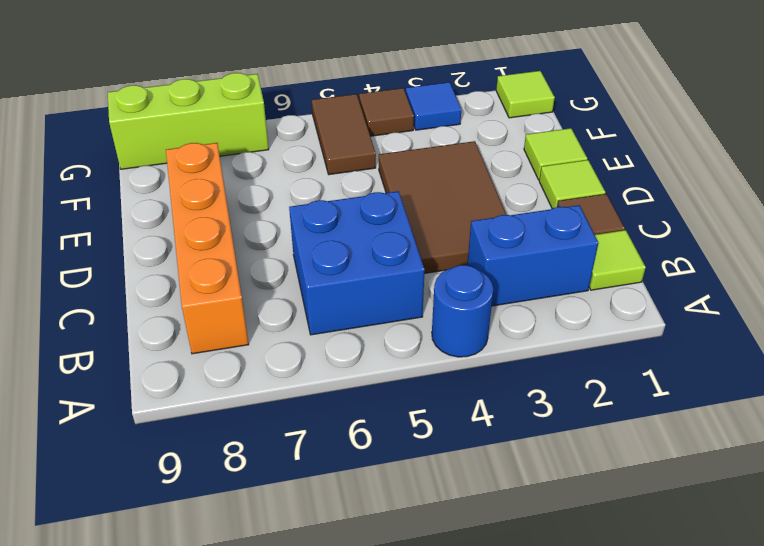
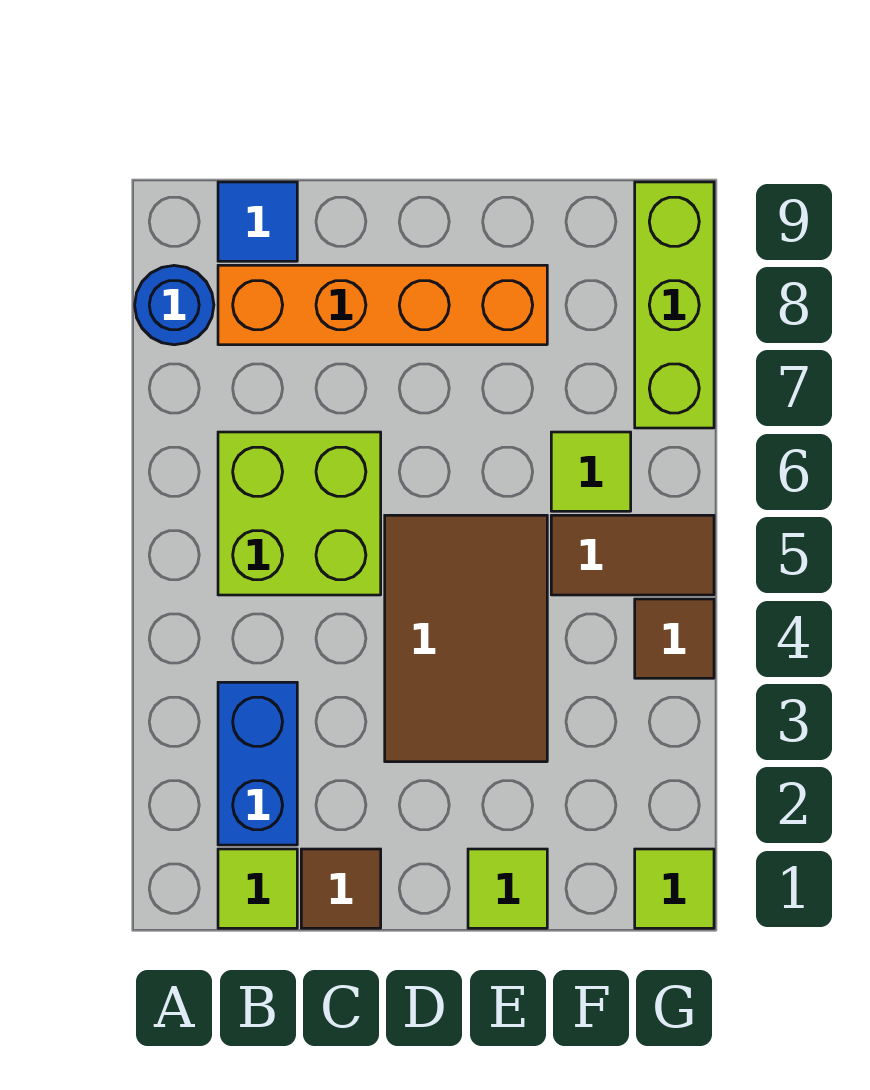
blue 1x1 round brick [432,265,493,357] -> blue 1x1 round brick moved to [135,266,214,345]
blue 2x2 brick [289,191,425,335] -> lime 2x2 brick [218,432,381,595]
brown 2x3 tile [379,141,506,274] -> brown 2x3 tile turned to [385,515,547,762]
lime 1x1 tile [539,160,605,208] -> lime 1x1 tile moved to [551,432,631,511]
blue 1x1 tile [406,82,461,130] -> blue 1x1 tile moved to [218,182,297,261]

